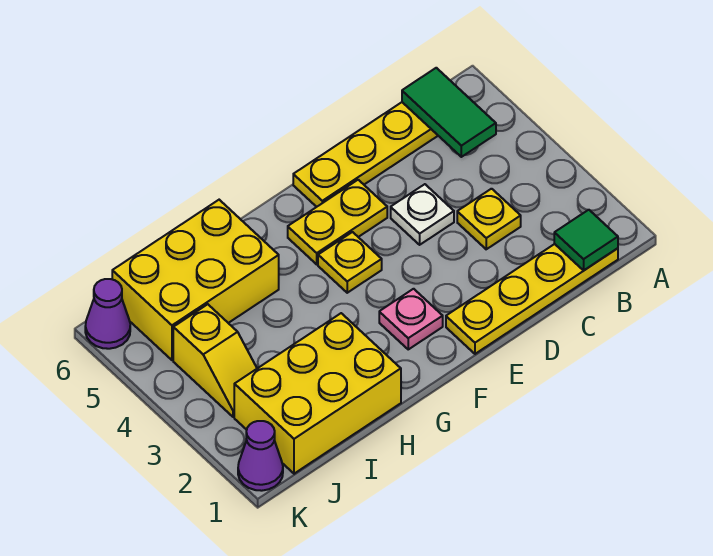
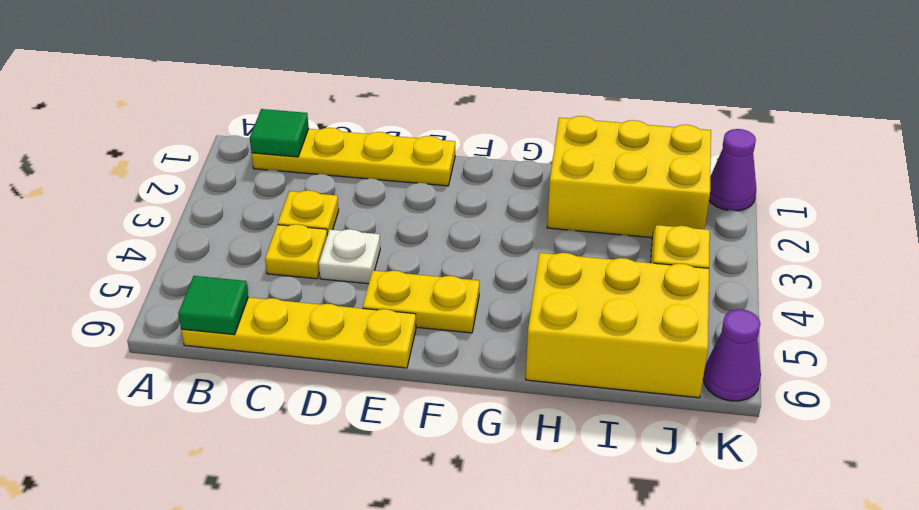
green 1x2 tile [402,68,496,157] -> green 1x1 tile [178,276,248,335]
pink 1x1 plate [379,289,443,349] -> none
yellow 1x1 plate [318,232,382,293] -> yellow 1x1 plate moved to [265,224,327,279]

